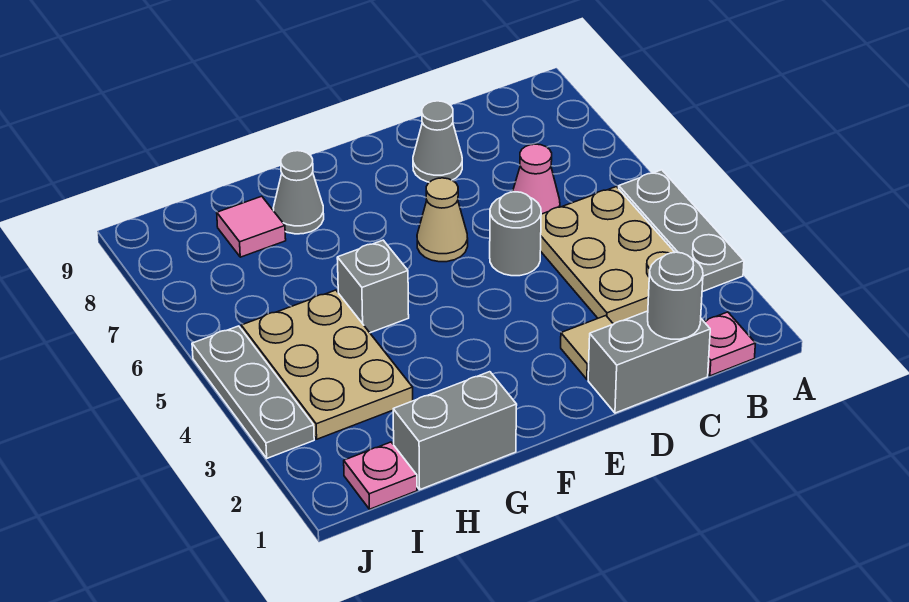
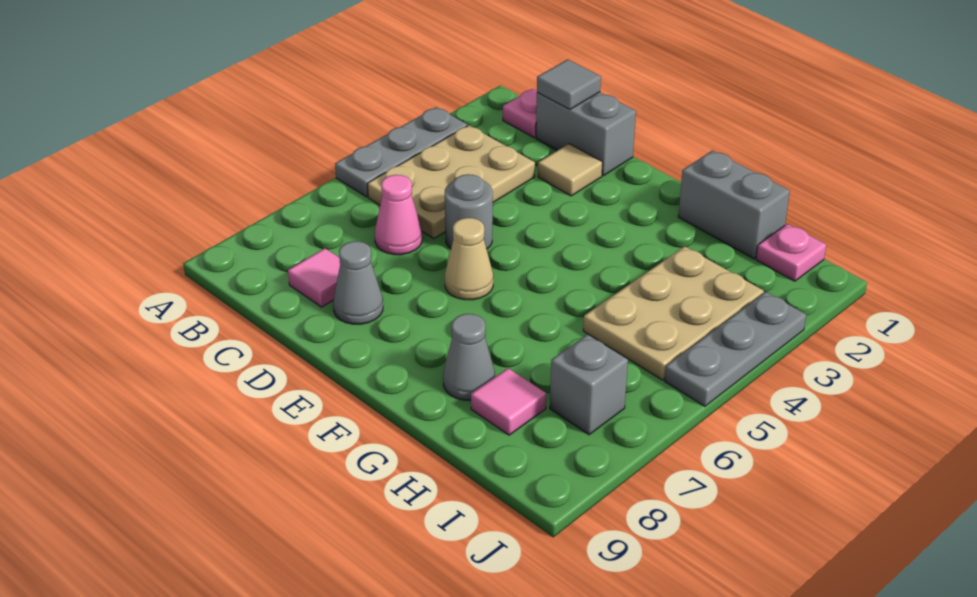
grey 1x1 round brick [648,252,703,339] -> grey 1x1 tile [537,59,601,109]
none -> pink 1x1 tile [288,248,340,307]
grey 1x1 brick [337,240,409,333] -> grey 1x1 brick moved to [550,334,628,435]

